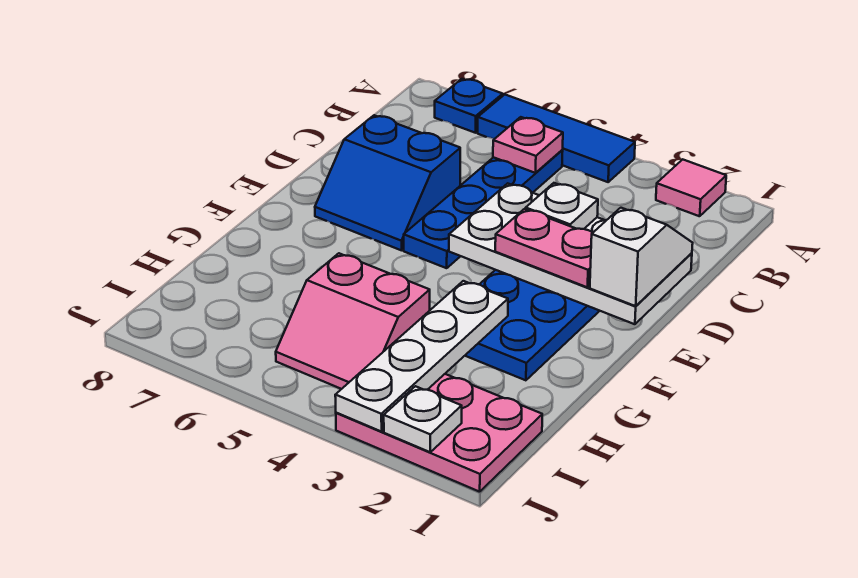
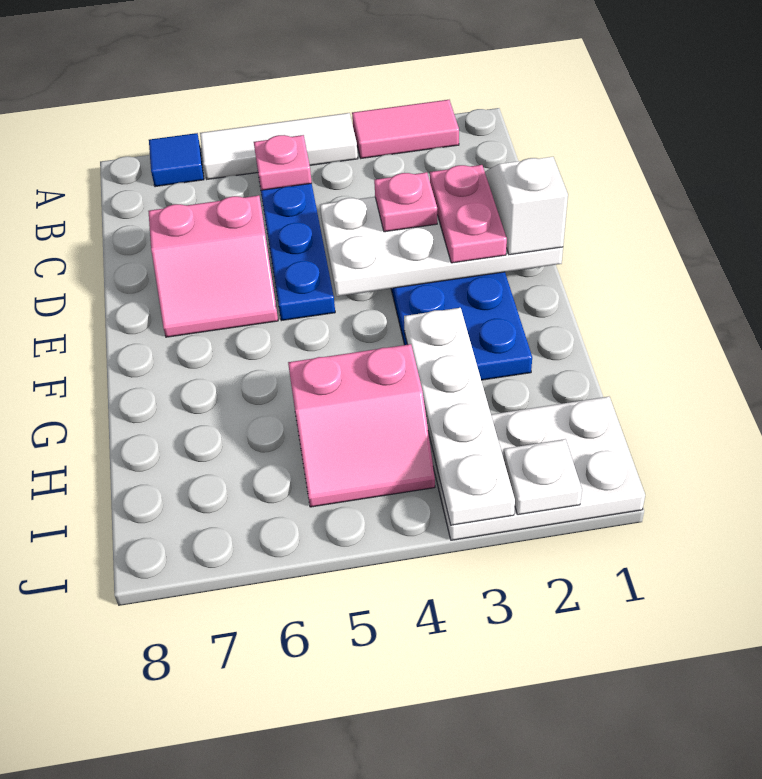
pink 1x1 tile [656,159,726,216] -> pink 1x2 tile [352,100,459,158]
blue 1x3 tile [478,95,635,182] -> white 1x3 tile [200,113,358,179]
blue 1x1 plate [435,79,503,133] -> blue 1x1 tile [149,133,204,187]
white 1x1 plate [526,183,598,229] -> pink 1x1 plate [374,172,437,232]
blue 2x2 slope [315,115,460,250] -> pink 2x2 slope [148,195,278,337]
pink 1x2 plate [495,209,593,287] -> pink 1x2 plate turned to [430,165,507,263]
pink 2x3 plate [336,374,542,492] -> white 2x3 plate [429,397,645,540]

